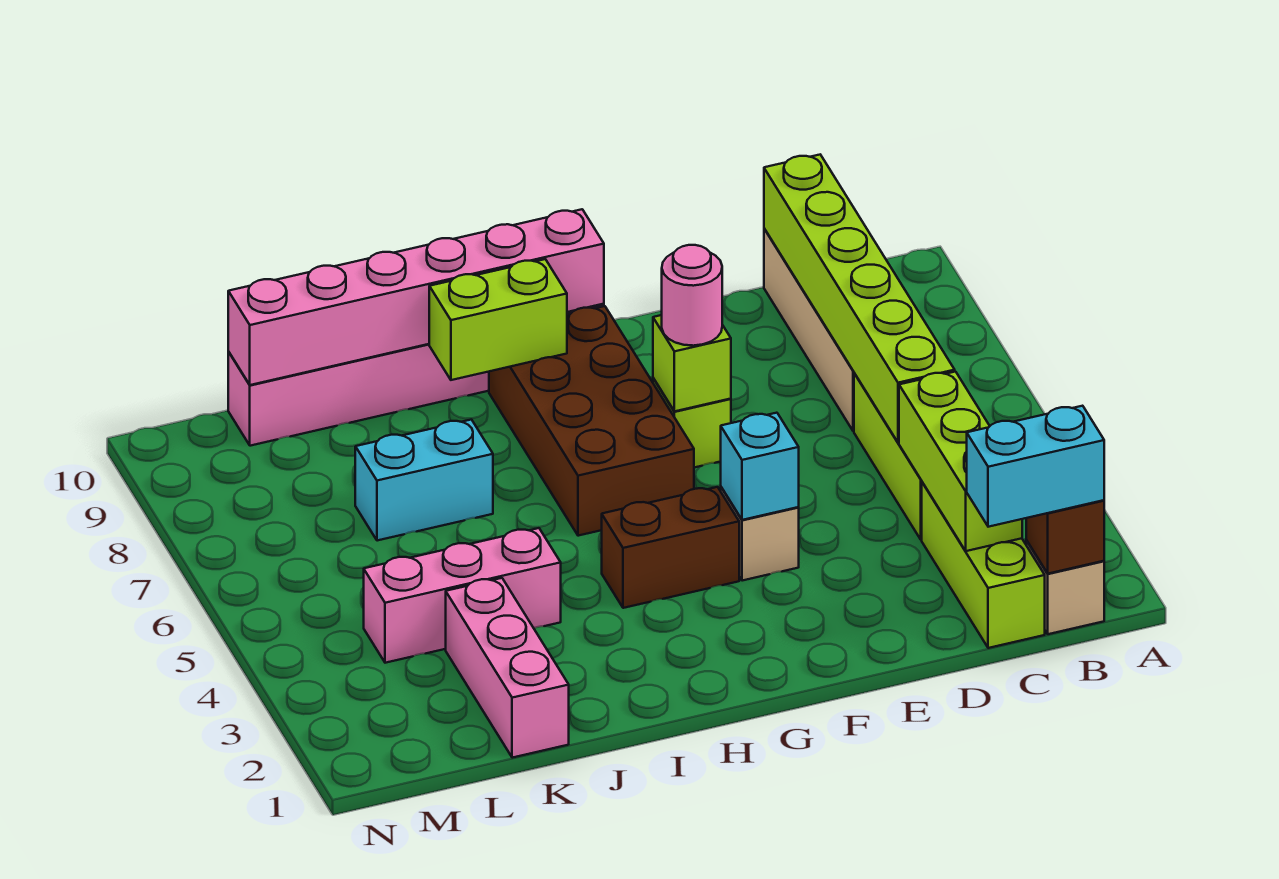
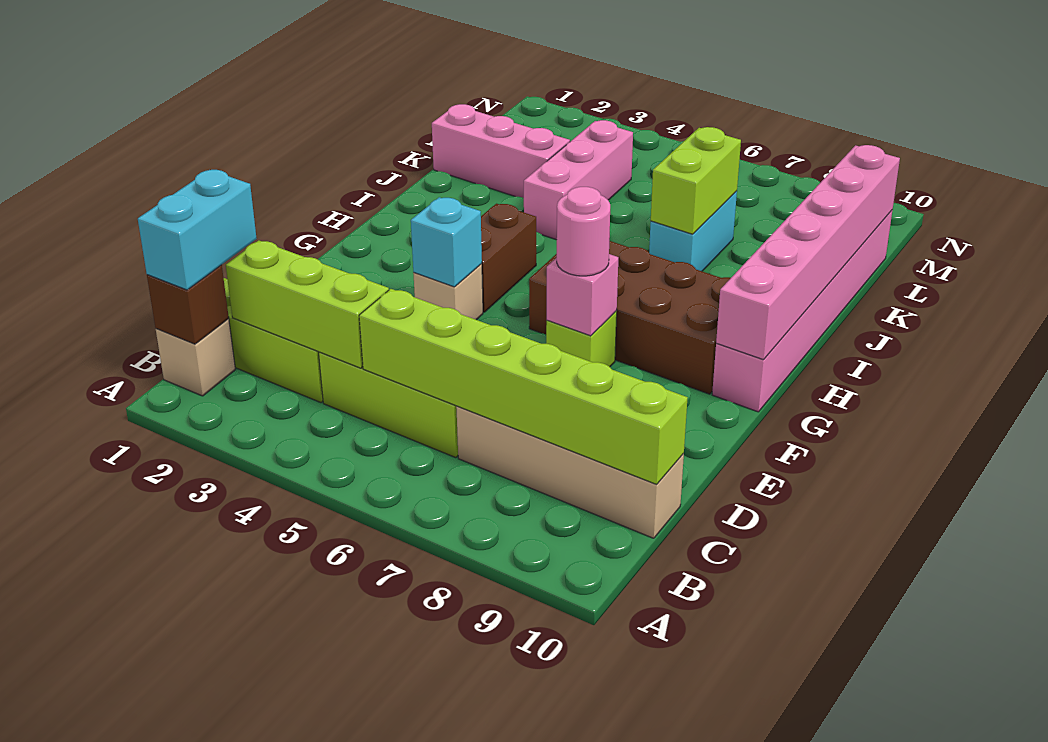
lime 1x1 brick [653,315,731,411] -> pink 1x1 brick [547,254,618,336]
lime 1x2 brick [429,259,567,380] -> lime 1x2 brick moved to [651,127,741,234]

